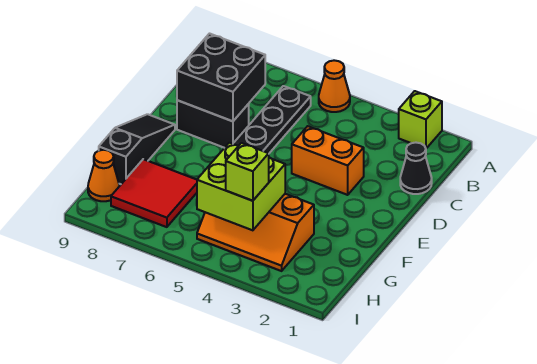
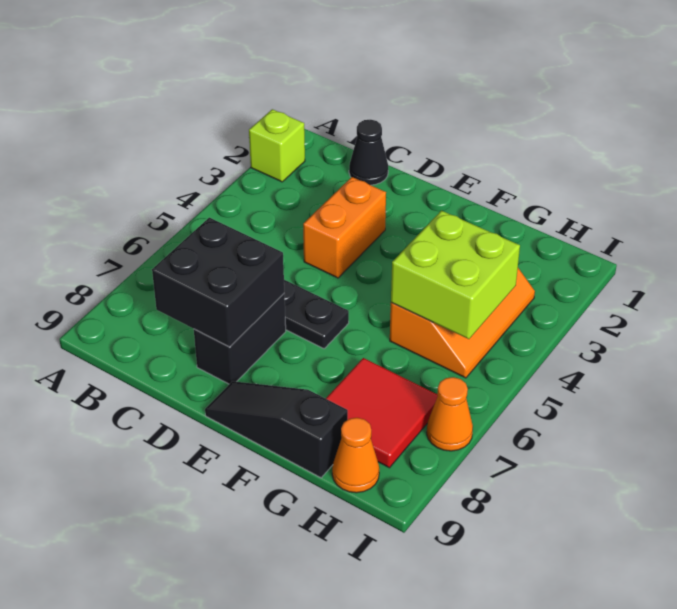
orange 1x1 cone [319,60,350,112] -> orange 1x1 cone moved to [427,377,473,451]
lime 1x1 brick [226,143,269,201] -> none

